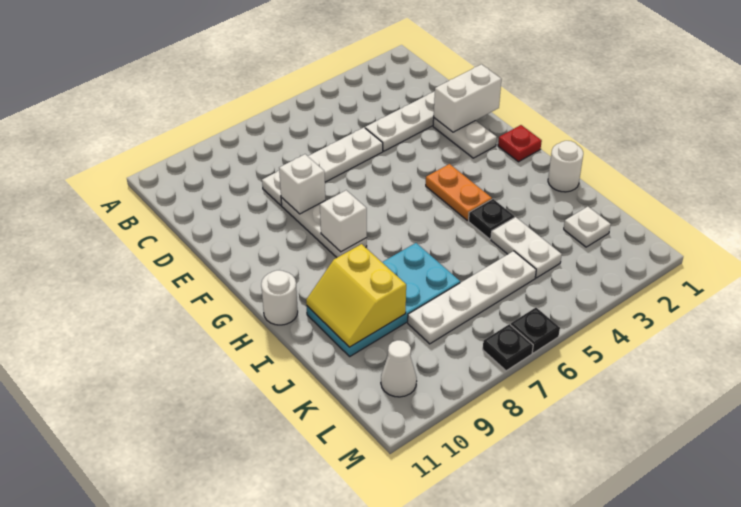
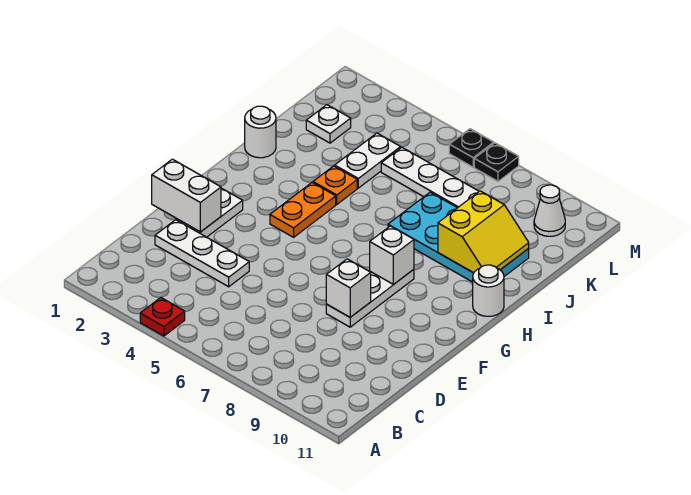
white 1x4 plate [262,127,383,205] -> none
red 1x1 plate [498,125,542,162] -> red 1x1 plate moved to [140,298,185,336]
black 1x1 plate [469,199,515,239] -> orange 1x1 plate [313,166,357,204]

